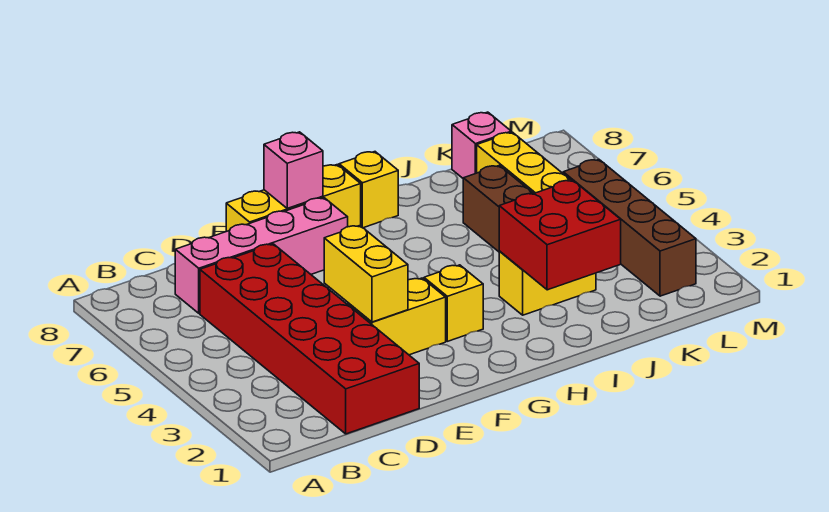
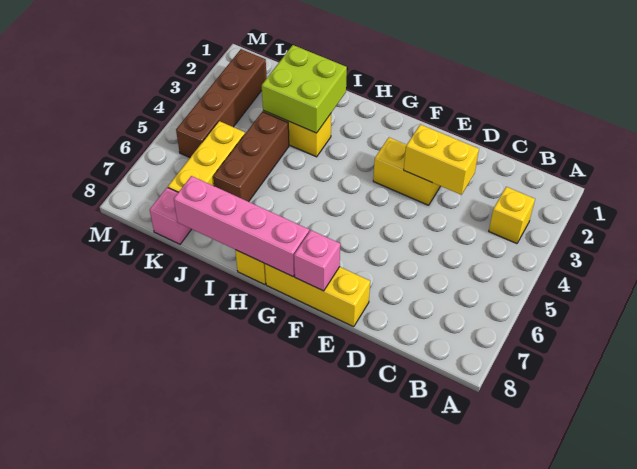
red 2x6 brick [200,244,419,434] -> none
pink 1x4 brick [175,198,348,313] -> pink 1x4 brick moved to [174,176,309,277]
yellow 1x2 brick [324,226,408,322] -> yellow 1x2 brick turned to [404,124,479,195]
yellow 1x1 brick [424,265,483,341] -> yellow 1x1 brick moved to [489,187,535,244]
red 2x2 brick [499,180,621,290] -> lime 2x2 brick [262,45,347,133]

